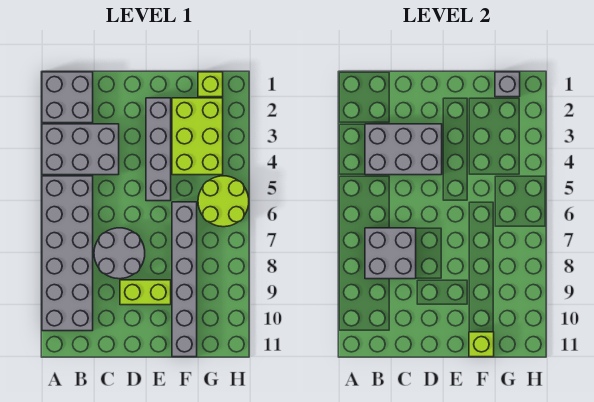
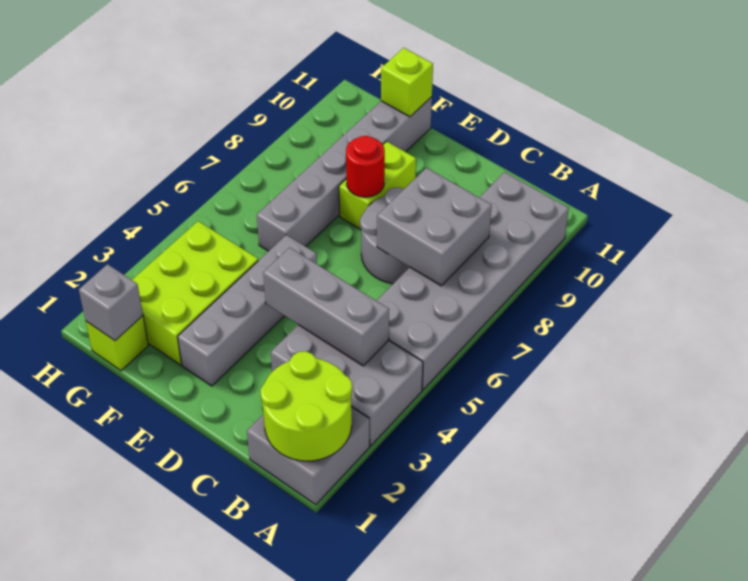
grey 2x3 brick [365,124,442,175] -> grey 1x3 brick [263,247,389,366]
lime 1x2 brick [120,280,171,305] -> lime 1x2 brick turned to [339,141,416,229]
none -> red 1x1 round brick [346,136,385,197]
lime 2x2 round brick [198,176,249,227] -> lime 2x2 round brick moved to [260,351,352,461]

